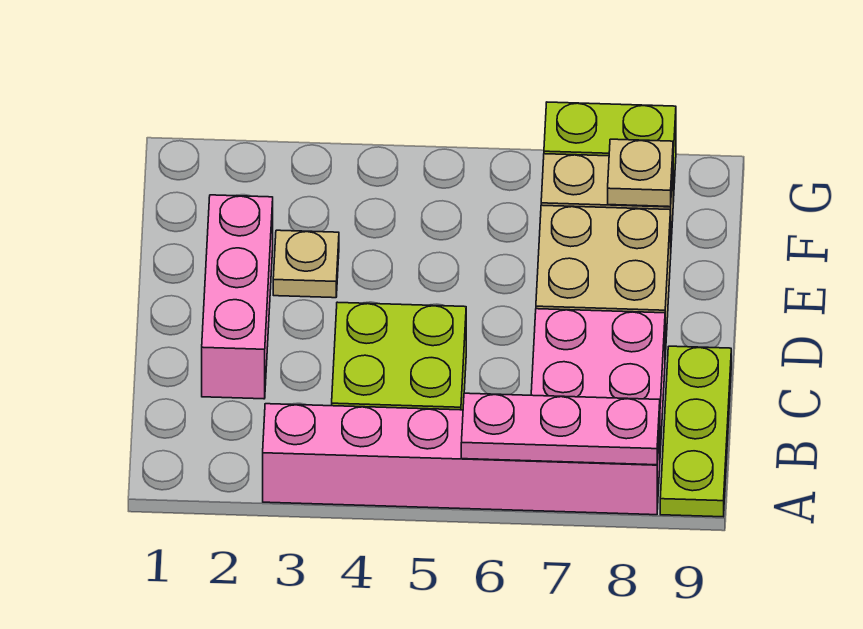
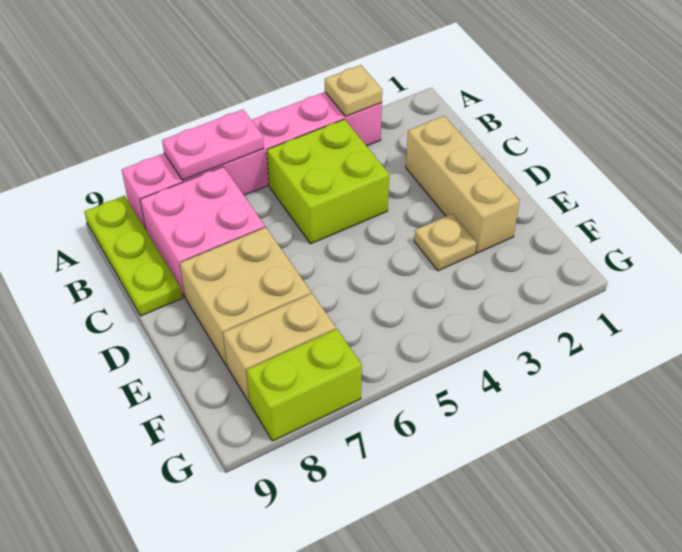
pink 1x3 plate [461,393,660,465] -> pink 1x2 plate [162,110,264,180]
pink 1x3 brick [202,195,273,399] -> tan 1x3 brick [406,116,520,253]
tan 1x1 plate [608,139,673,207] -> tan 1x1 plate moved to [325,65,382,116]

